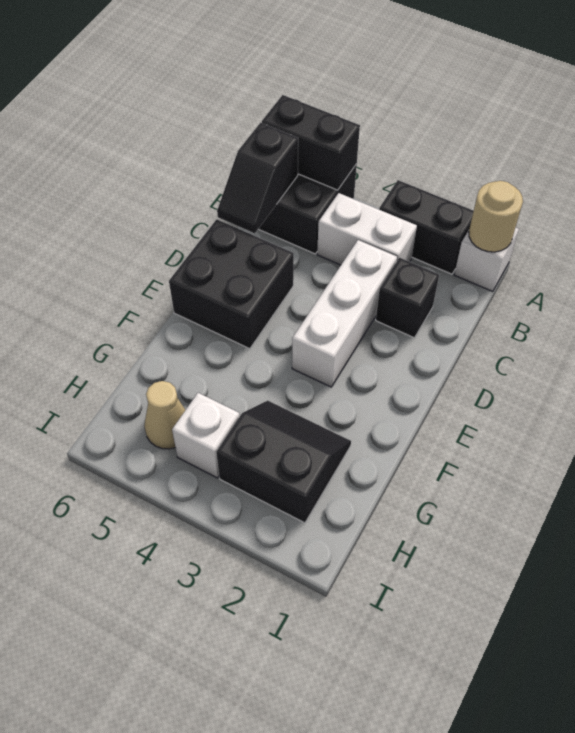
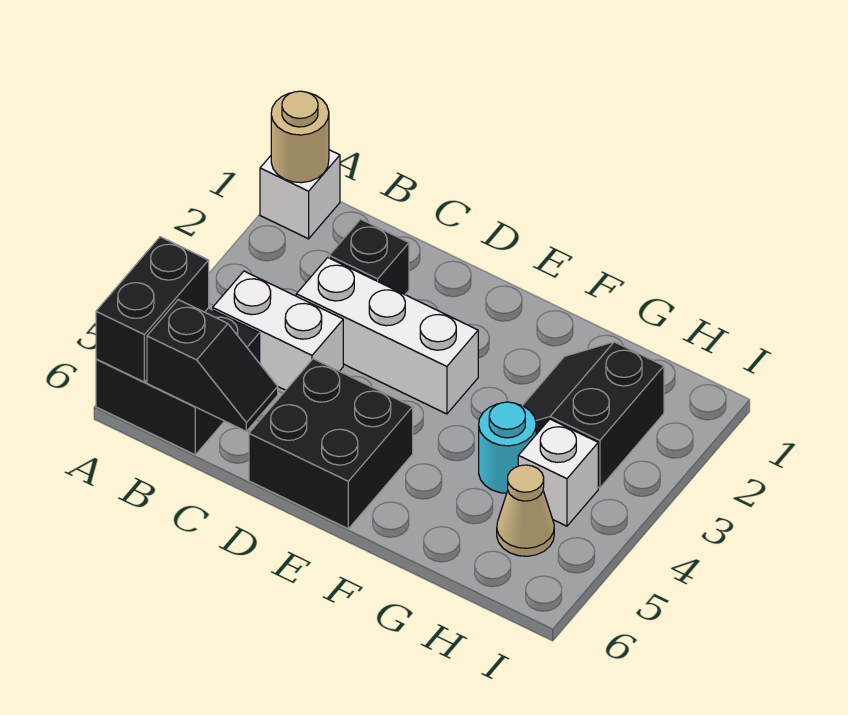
black 1x2 brick [379,180,473,274] -> none
white 1x2 brick [317,193,417,265] -> white 1x2 brick turned to [213,271,343,390]
none -> cyan 1x1 round brick [479,402,536,493]

